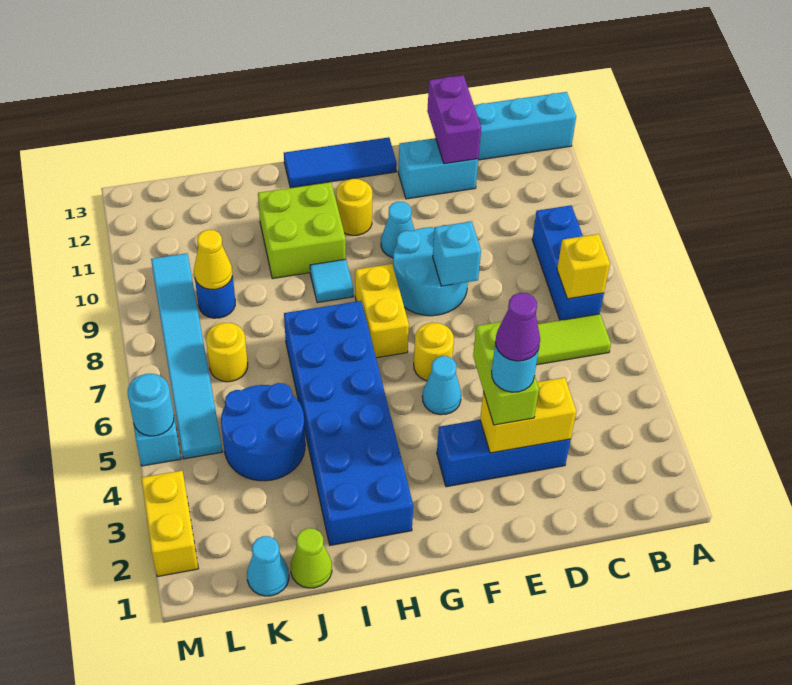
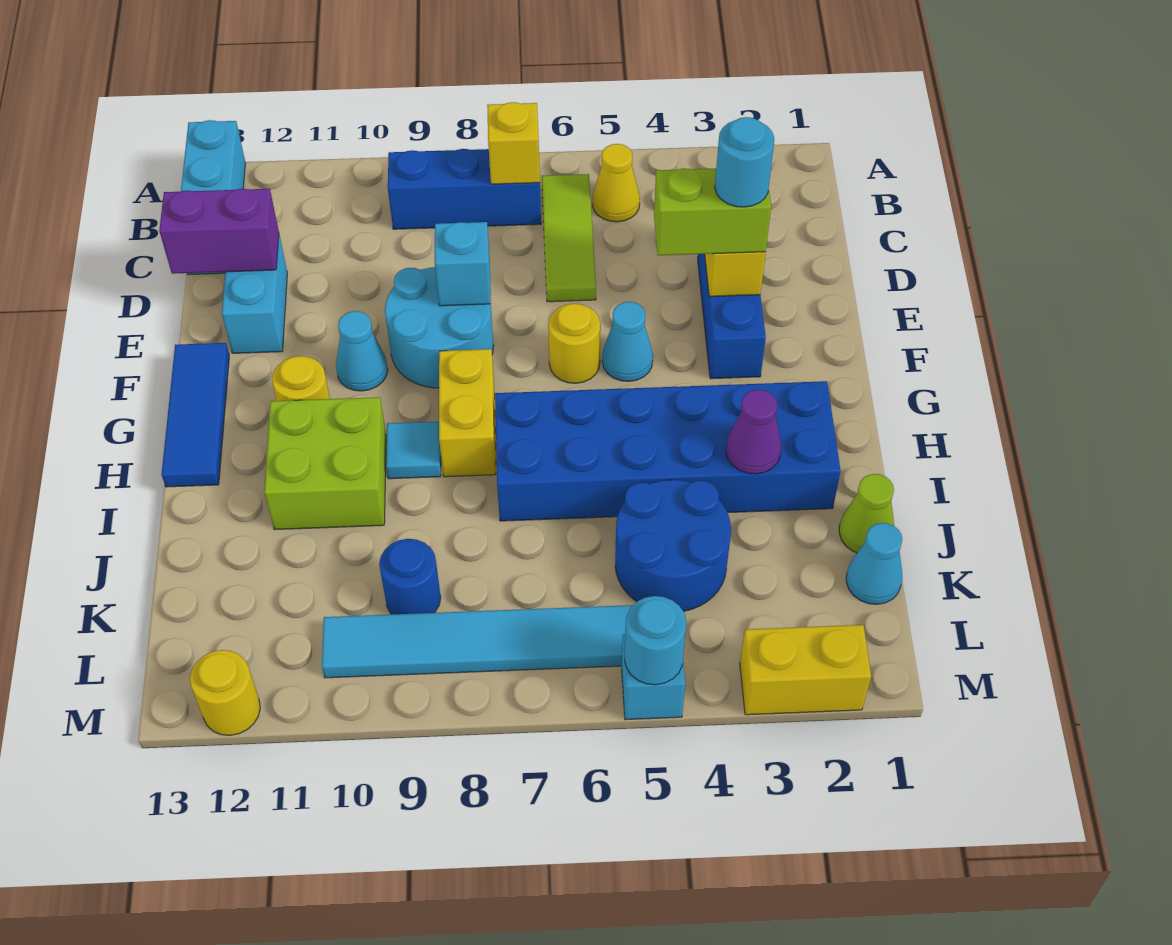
purple 1x1 cone [495,293,540,361] -> purple 1x1 cone moved to [726,390,781,474]
yellow 1x2 brick [355,264,409,358] -> yellow 1x2 brick turned to [439,349,496,477]
yellow 1x1 round brick [206,323,248,382] -> yellow 1x1 round brick moved to [190,650,260,735]
yellow 1x1 cone [194,230,232,289] -> yellow 1x1 cone moved to [593,144,640,222]

